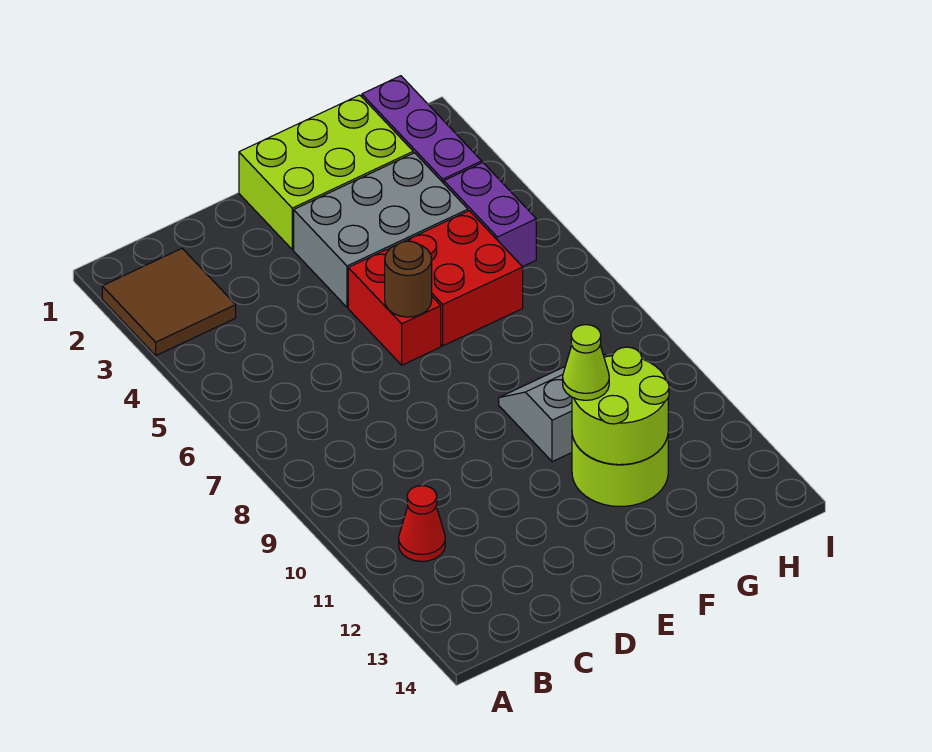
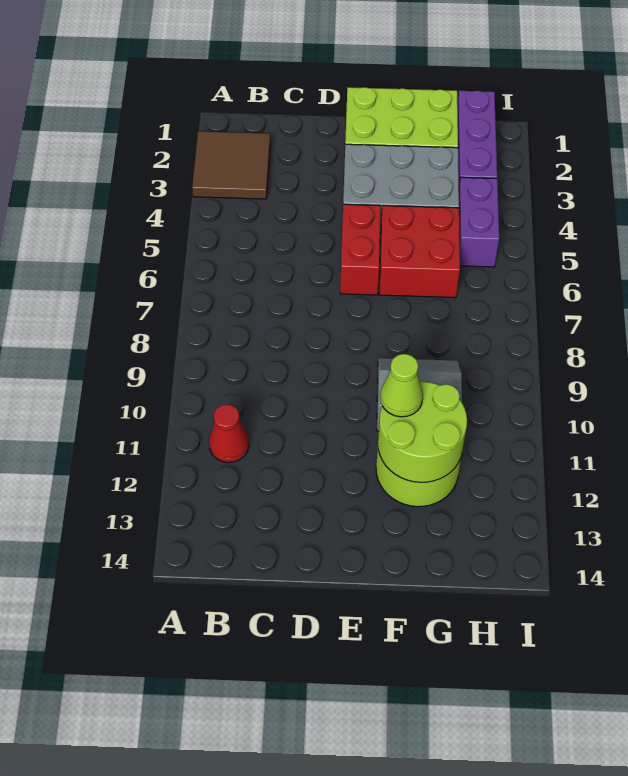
brown 1x1 round brick [385,241,432,317] -> none

